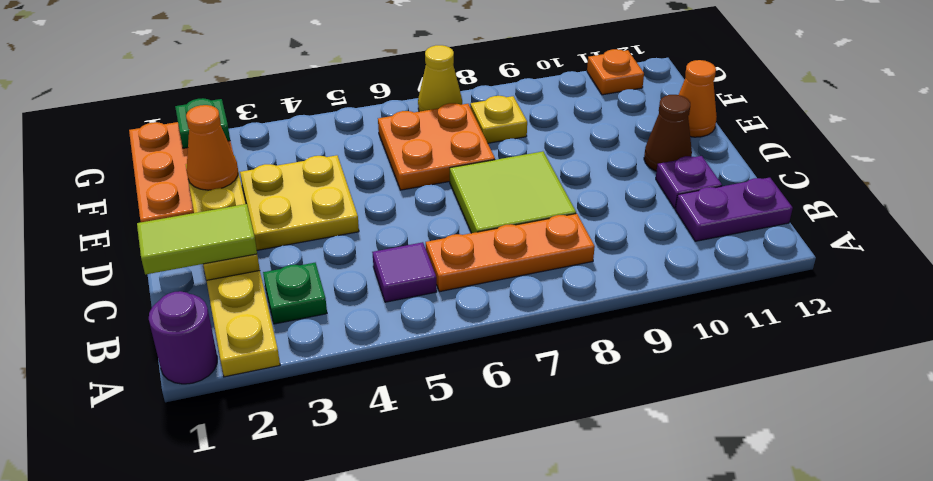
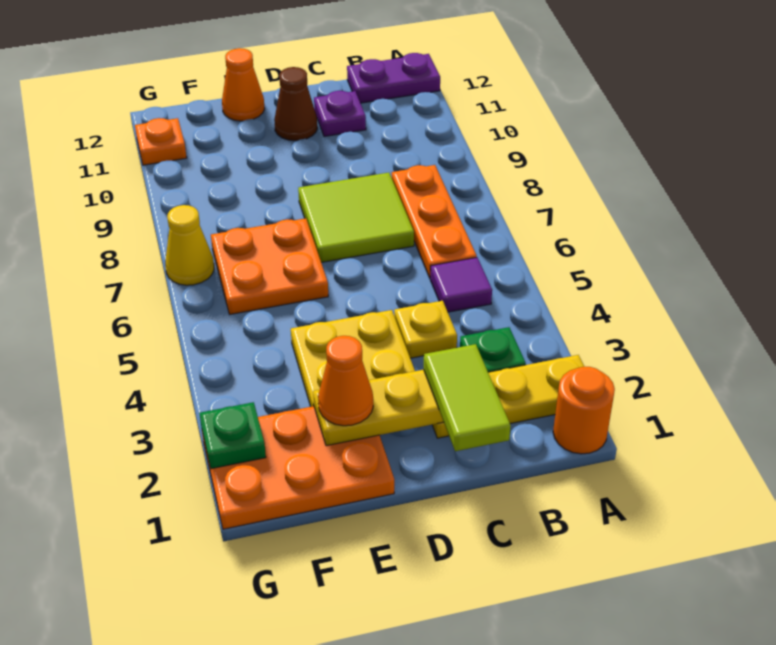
purple 1x1 round brick [149,291,217,384] -> orange 1x1 round brick [553,366,615,454]
purple 1x2 plate [675,178,793,241] -> purple 1x2 plate turned to [347,53,440,103]
yellow 1x1 plate [470,95,527,143] -> yellow 1x1 plate moved to [394,301,457,358]

